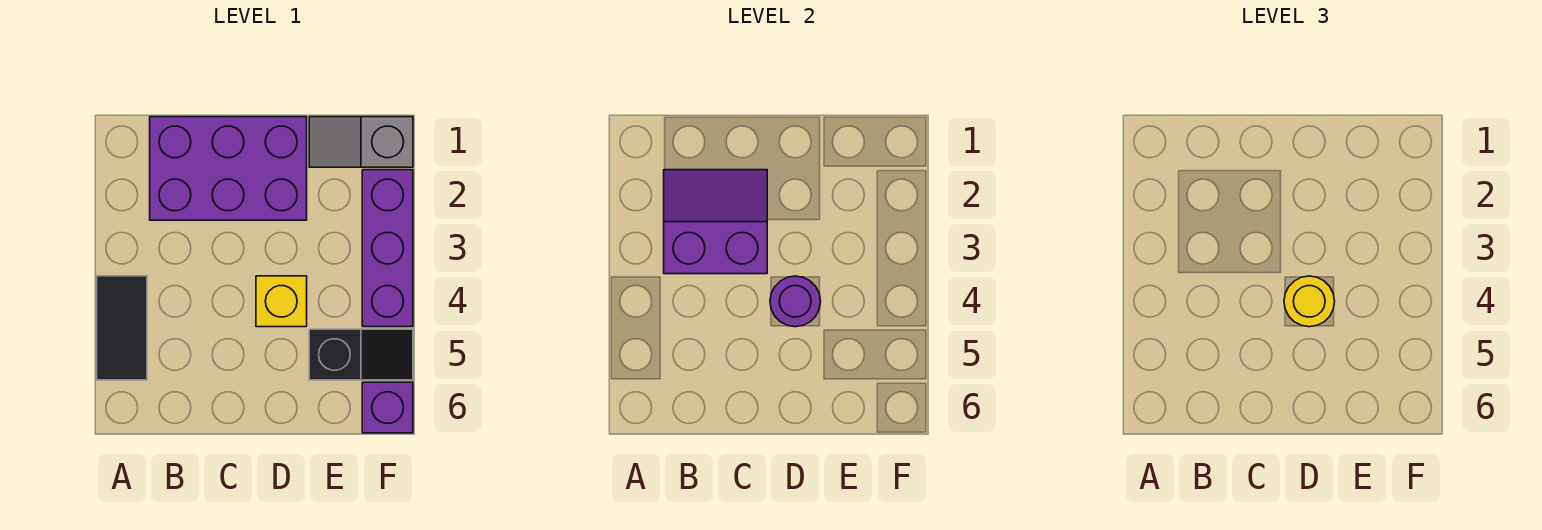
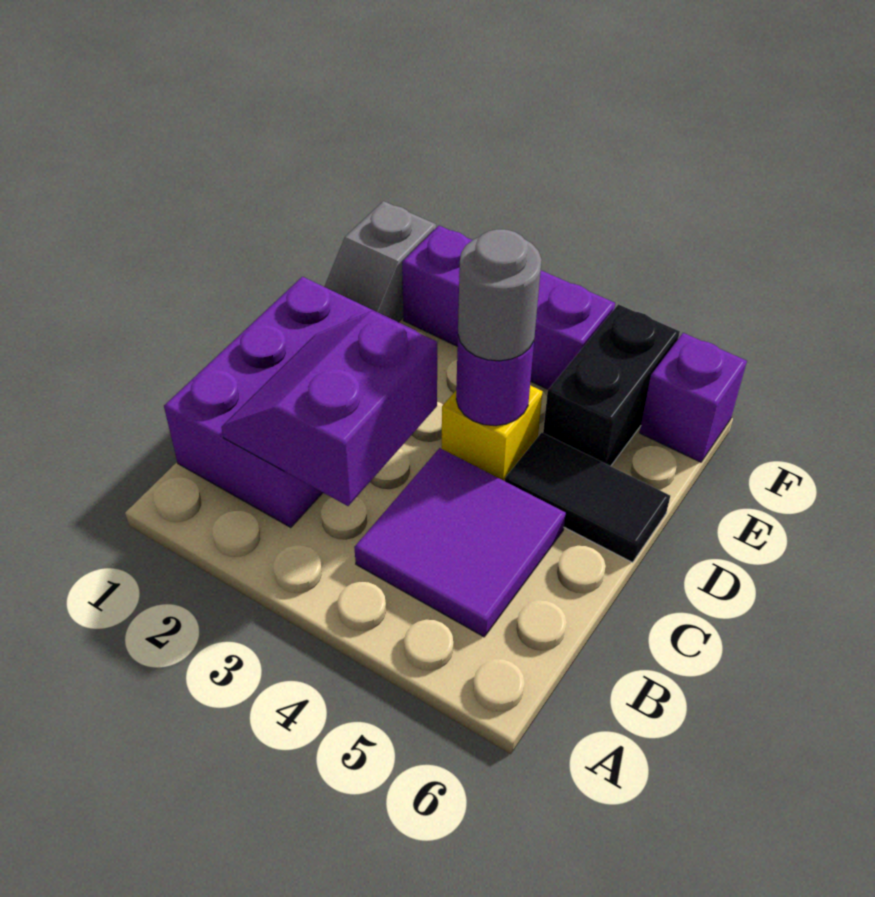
black 1x2 tile [97,276,147,380] -> black 1x2 tile moved to [505,432,670,562]
none -> purple 2x2 tile [354,448,566,637]
yellow 1x1 round brick [1284,276,1335,327] -> grey 1x1 round brick [458,229,542,361]
black 1x2 slope [309,329,413,380] -> black 1x2 brick [543,304,680,466]

